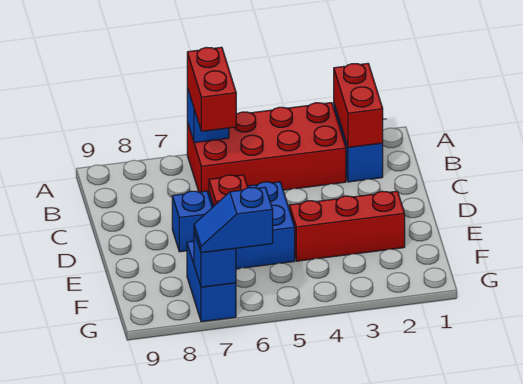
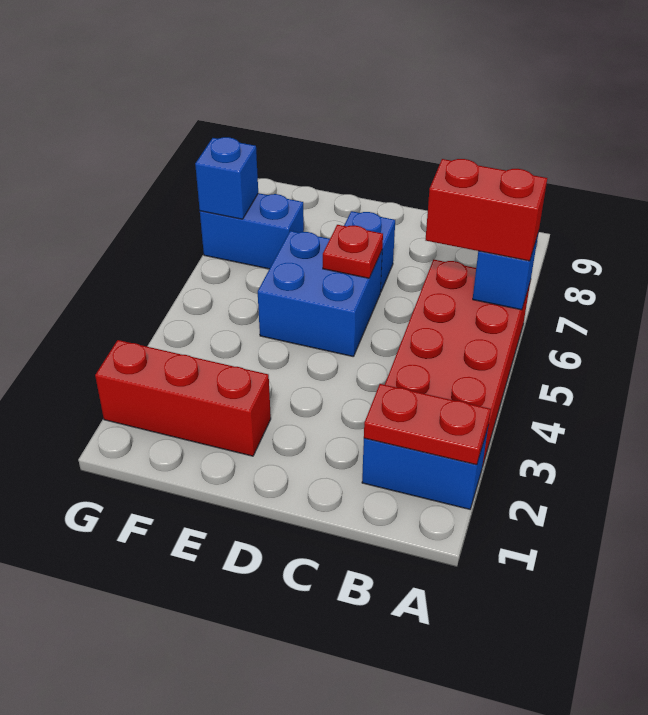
red 1x2 brick [334,63,383,147] -> red 1x2 plate [364,384,491,465]
red 1x3 brick [289,191,405,261] -> red 1x3 brick turned to [95,340,271,456]
blue 1x2 slope [194,187,273,253] -> none

